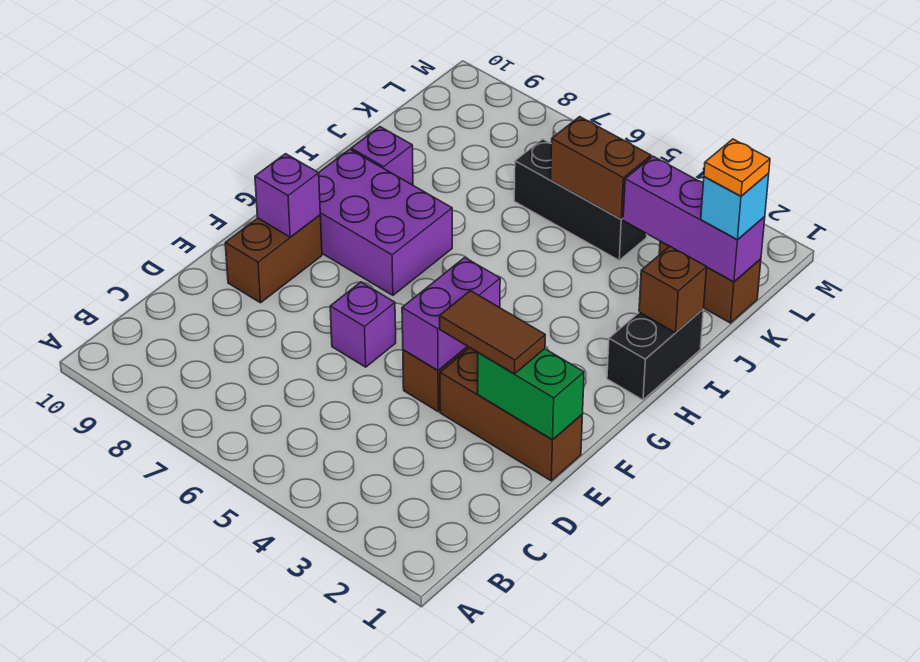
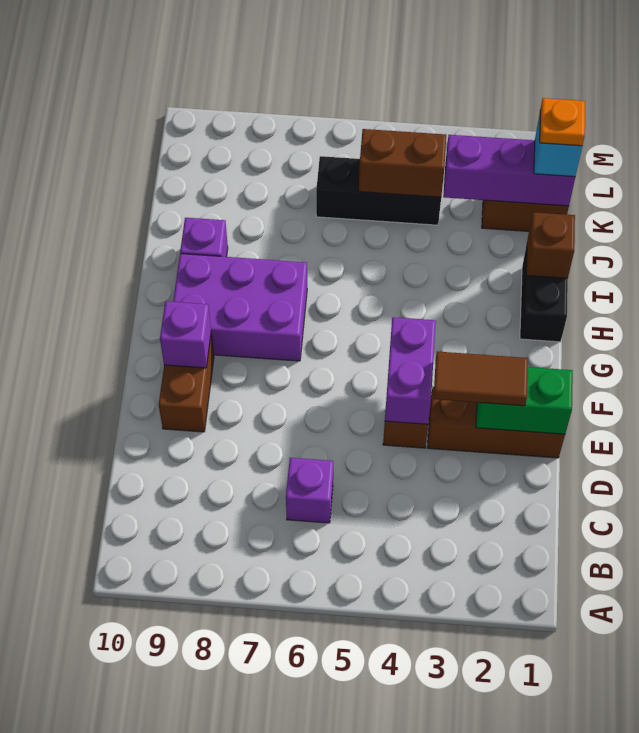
purple 1x1 brick [330,282,396,367] -> purple 1x1 brick moved to [286,458,333,523]

